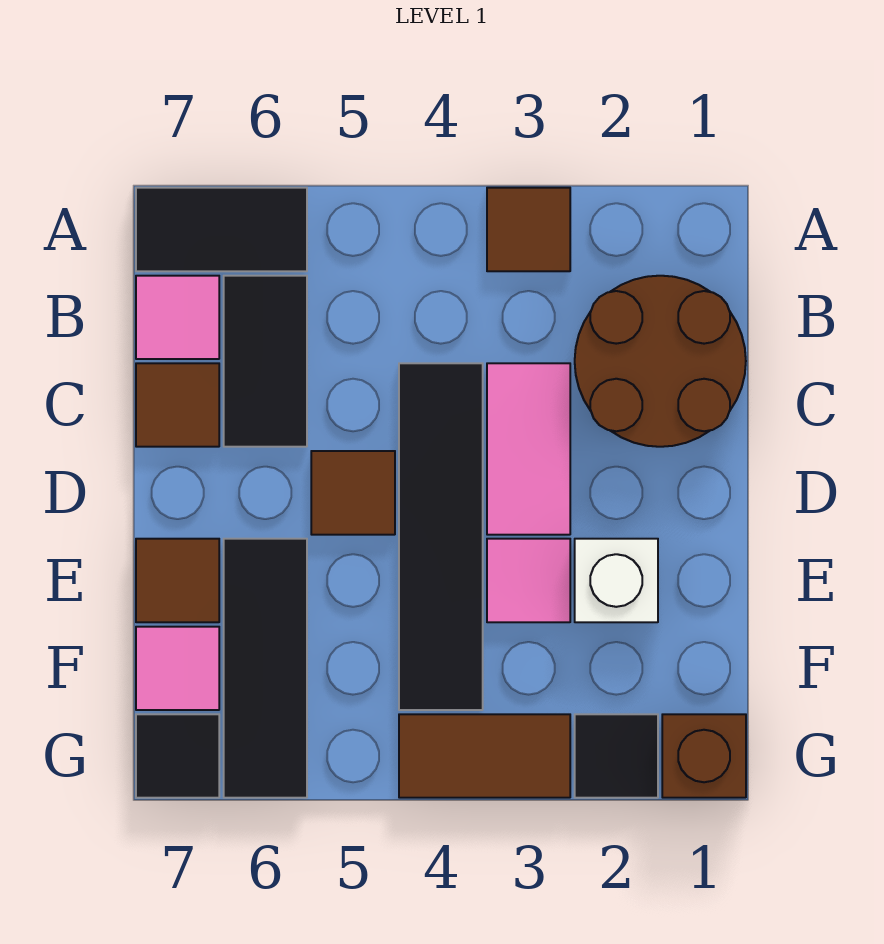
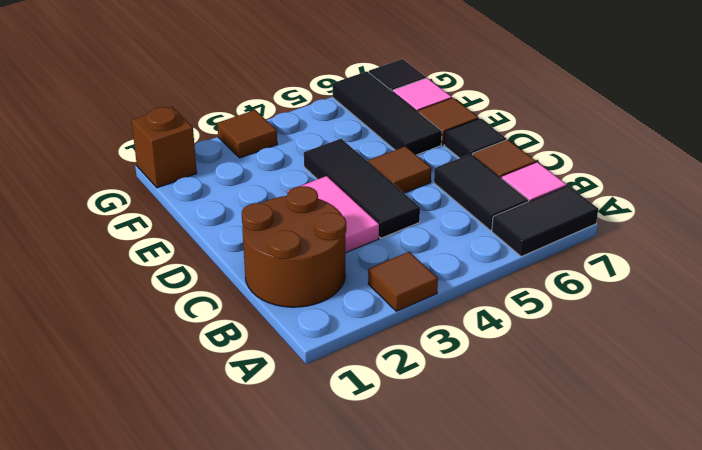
black 1x4 tile [399,363,483,710] -> black 1x3 tile [304,139,420,238]
white 1x1 brick [575,539,658,622] -> none
pink 1x1 tile [487,539,570,622] -> none
black 1x1 tile [575,714,658,798] -> black 1x1 tile moved to [444,118,506,158]
brown 1x2 tile [399,714,570,798] -> brown 1x1 tile [217,110,277,158]

